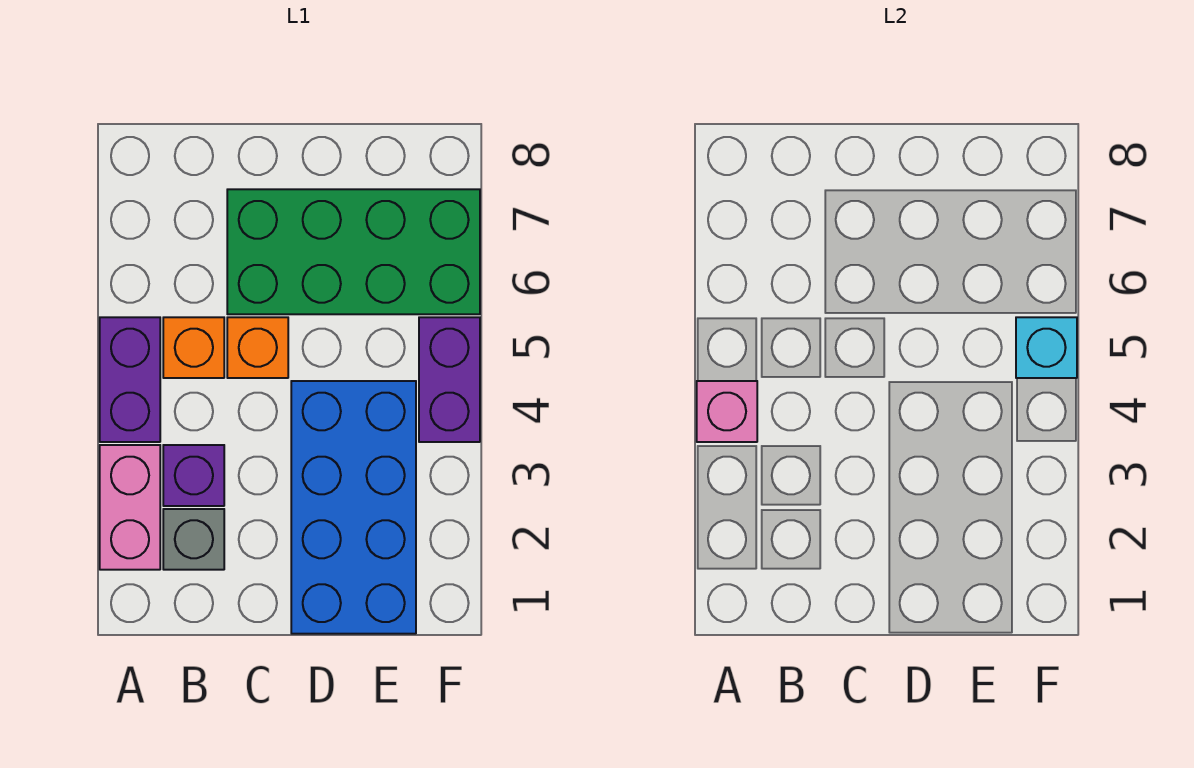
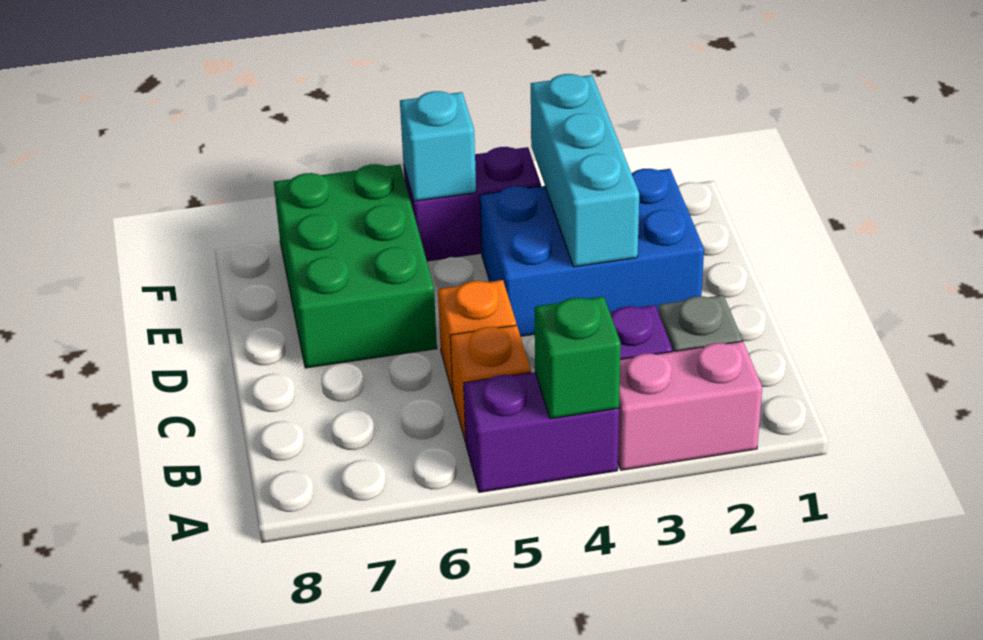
pink 1x1 brick [697,381,757,442] -> green 1x1 brick [535,296,621,419]
green 2x4 brick [227,189,480,314] -> green 2x3 brick [274,164,437,368]
blue 2x4 brick [291,381,416,634] -> blue 2x3 brick [480,169,704,336]
none -> cyan 1x3 brick [531,74,639,267]

